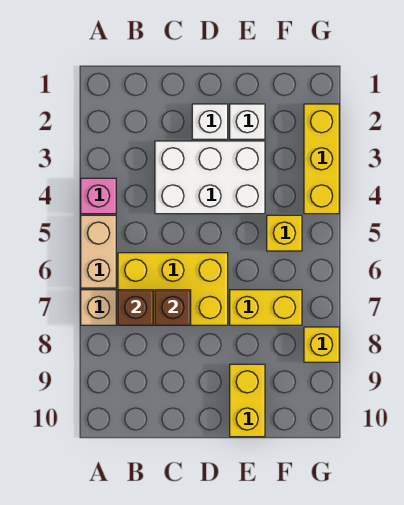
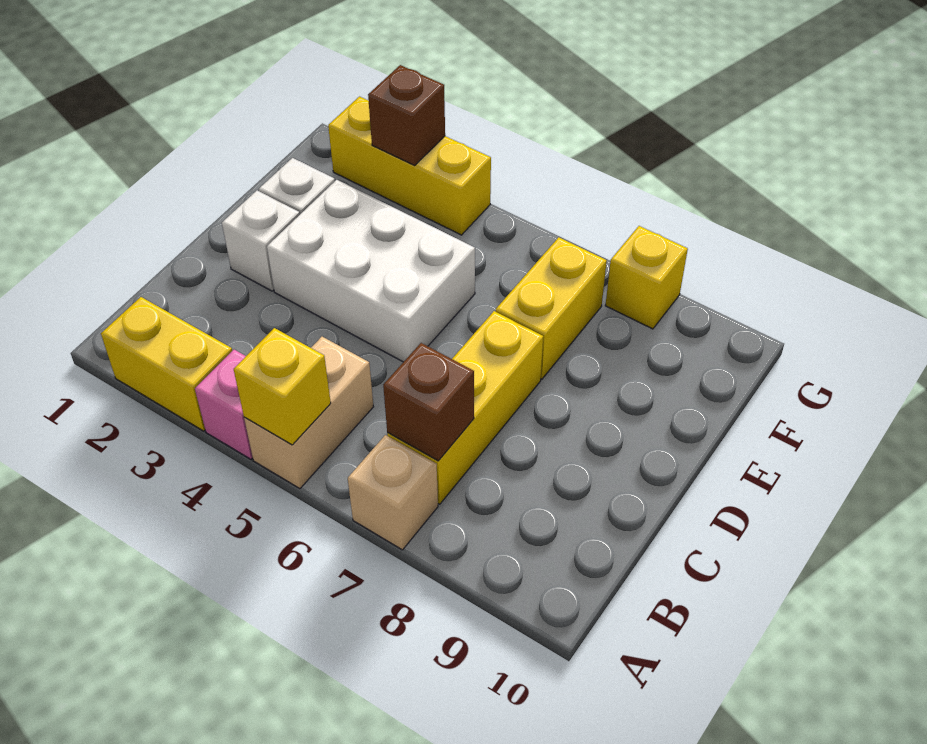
tan 1x2 brick [81,215,116,288] -> tan 1x2 brick turned to [244,337,373,489]
yellow 2x3 brick [118,253,228,325] -> yellow 1x3 brick [387,311,543,504]
white 2x3 brick [155,141,265,214] -> white 2x3 brick turned to [267,180,475,362]
brown 1x1 brick [155,290,191,325] -> brown 1x1 brick moved to [368,65,445,165]
yellow 1x2 brick [230,364,265,437] -> yellow 1x2 brick moved to [101,297,232,431]
yellow 1x1 brick [267,215,302,251] -> yellow 1x1 brick moved to [234,328,331,445]

